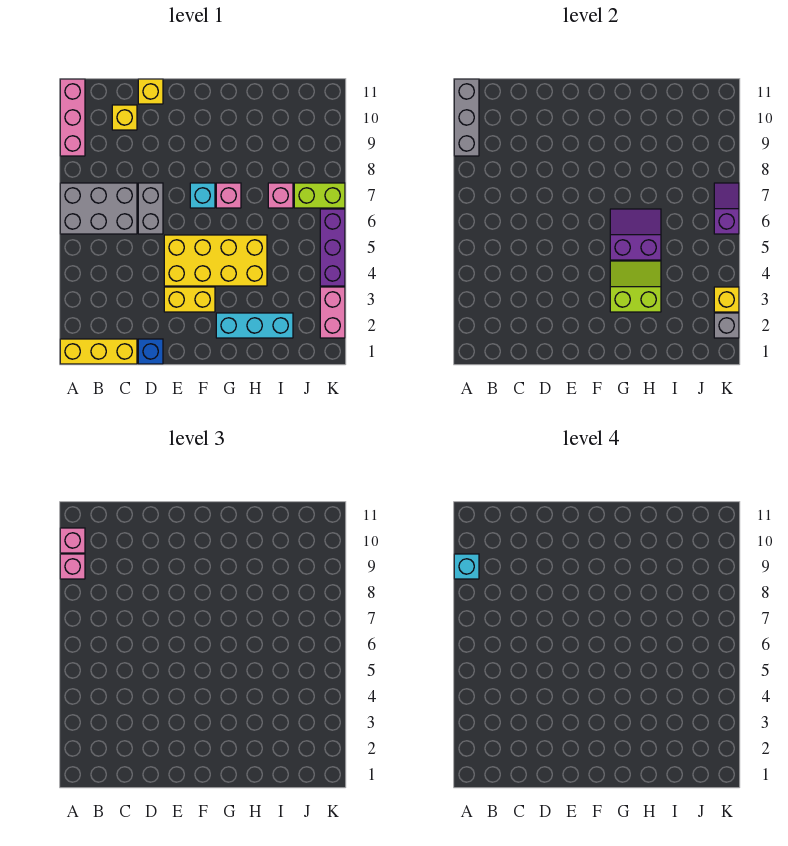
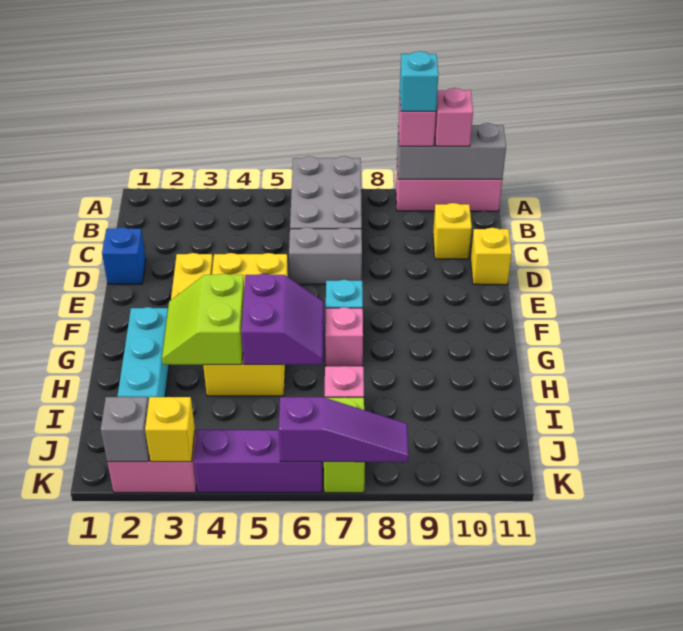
yellow 1x3 brick [60,339,137,364] -> none
lime 2x2 slope [610,261,661,312] -> lime 2x2 slope turned to [162,274,244,365]
purple 1x2 slope [714,183,739,234] -> purple 1x3 slope [279,397,409,462]

